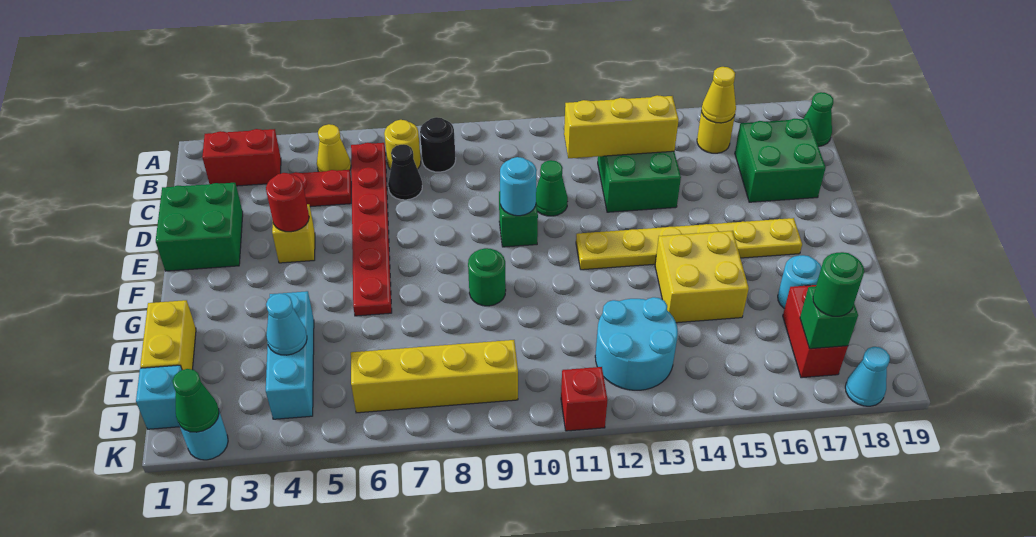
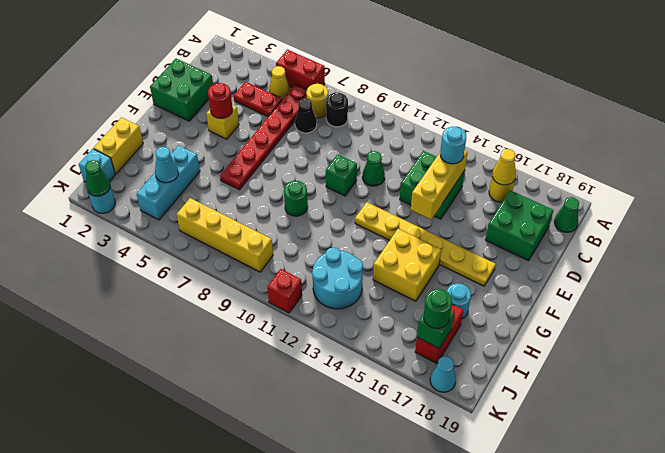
red 1x2 brick [202,129,281,186] -> red 1x2 brick moved to [276,50,325,89]
yellow 1x3 brick [564,95,679,158] -> yellow 1x3 brick turned to [411,151,468,219]
cyan 1x1 round brick [500,157,537,216] -> cyan 1x1 round brick moved to [440,127,466,164]

